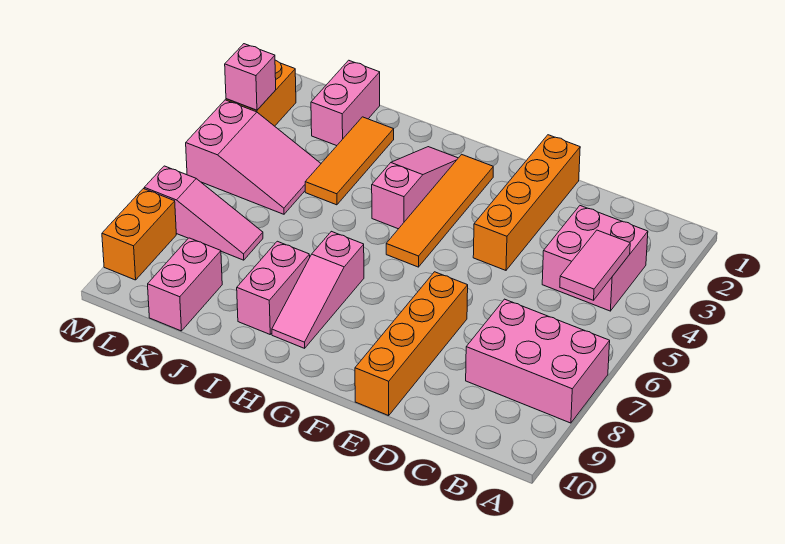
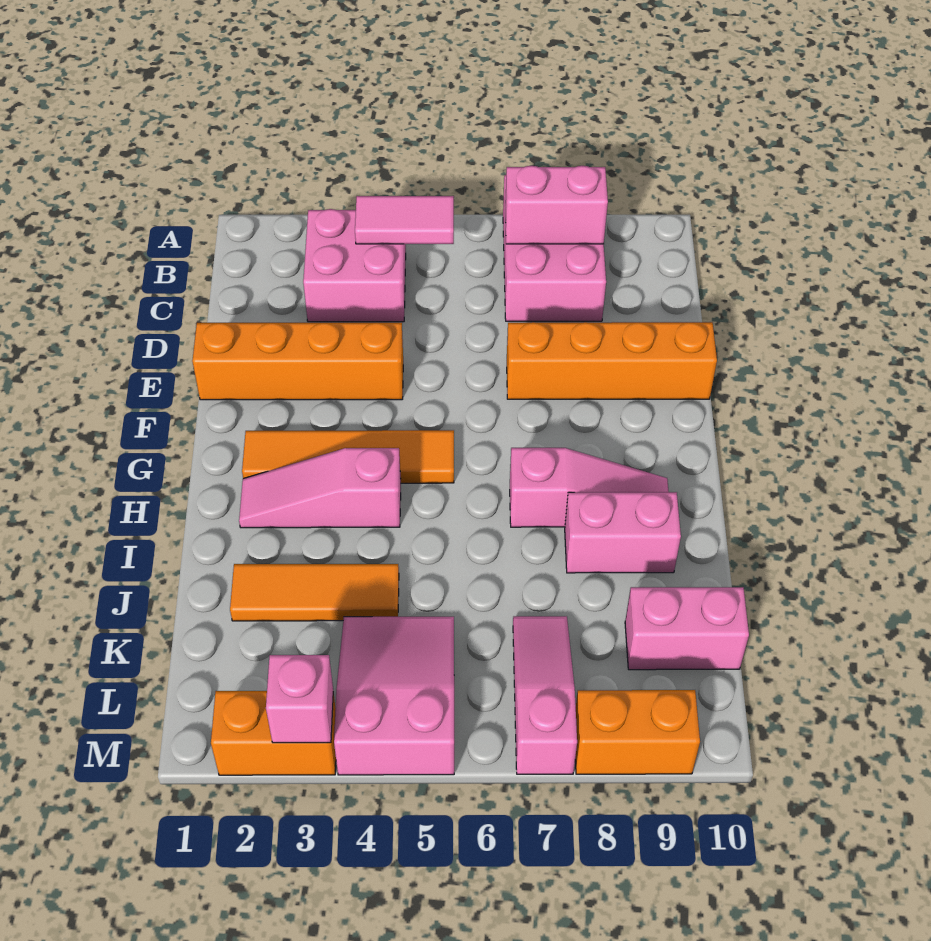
pink 1x2 brick [311,60,380,146] -> pink 1x2 brick moved to [505,166,608,244]

